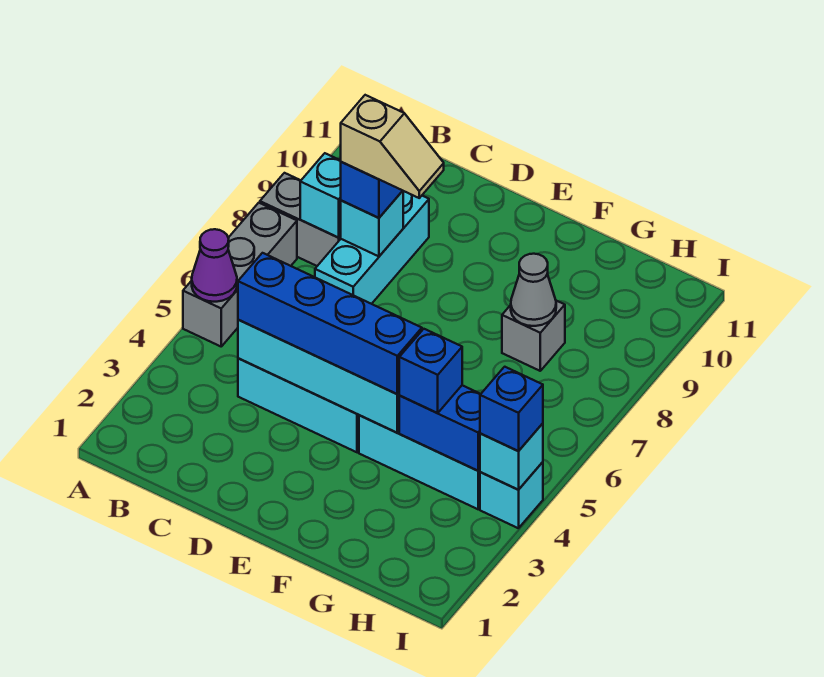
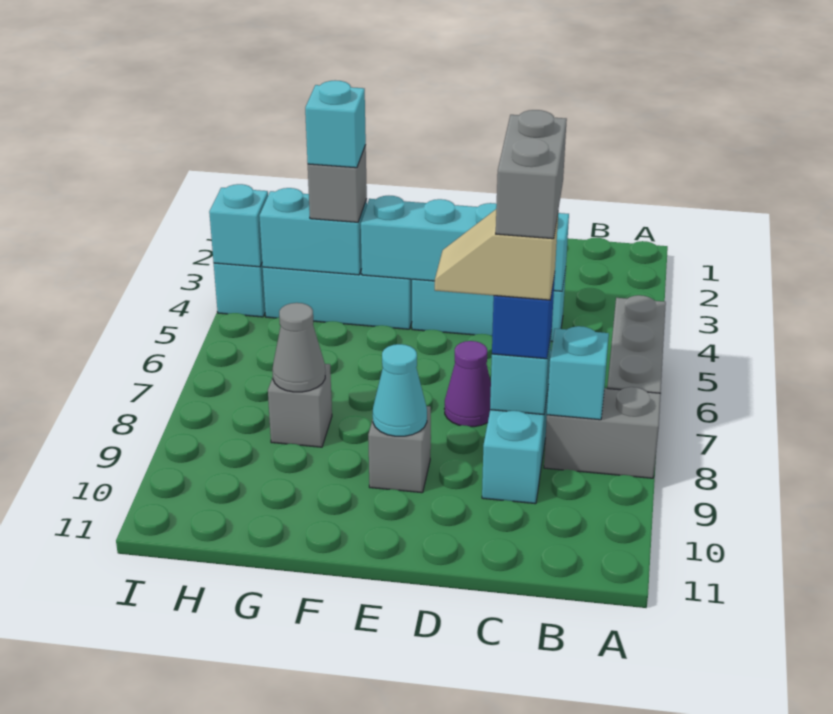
purple 1x1 cone [192,229,237,302] -> purple 1x1 cone moved to [444,341,491,427]
blue 1x4 brick [238,253,422,394] -> none
none -> grey 1x2 brick [496,110,567,239]
none -> grey 1x1 brick [368,406,431,493]
none -> cyan 1x1 cone [373,344,427,436]
blue 1x2 brick [399,385,480,471] -> cyan 1x2 brick [259,188,367,275]
blue 1x1 brick [399,329,462,413] -> grey 1x1 brick [308,145,367,222]
none -> cyan 1x1 brick [305,80,366,168]
blue 1x1 brick [480,367,543,451] -> none

